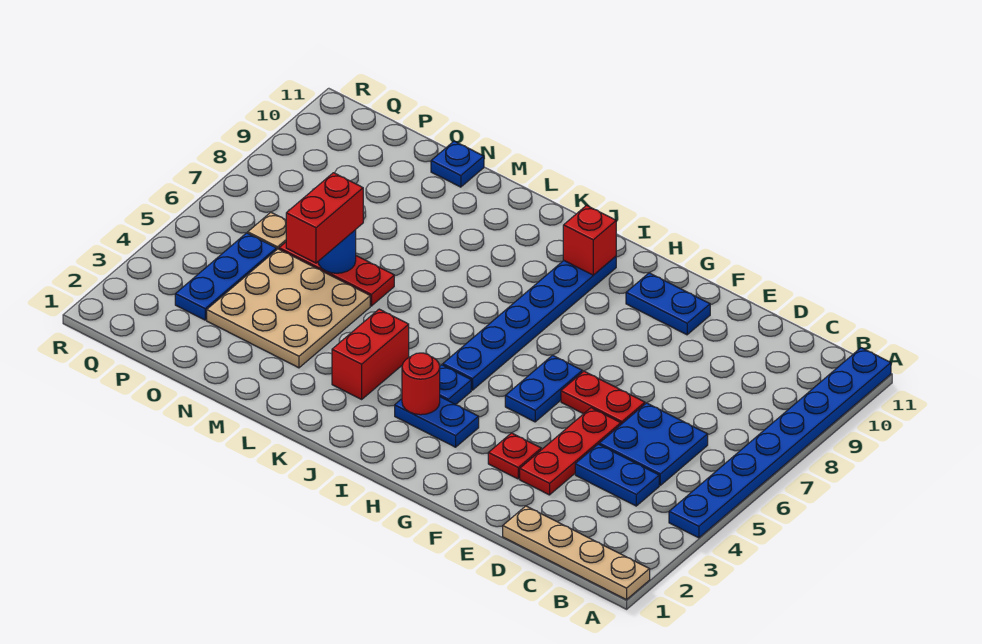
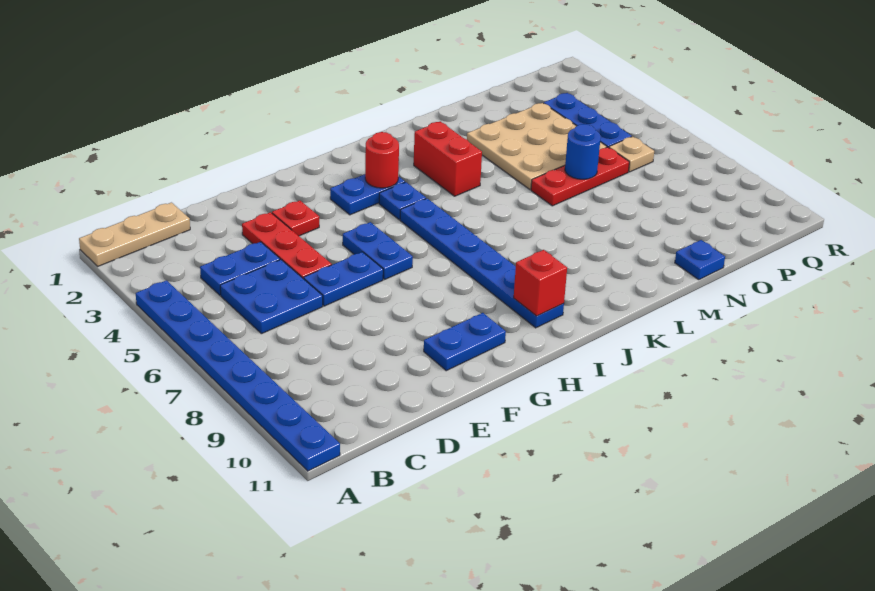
tan 1x4 plate [503,506,650,600] -> tan 1x3 plate [79,203,190,266]
red 1x2 plate [561,371,645,424] -> blue 1x2 plate [304,252,383,306]
red 1x2 brick [286,173,363,263] -> none

